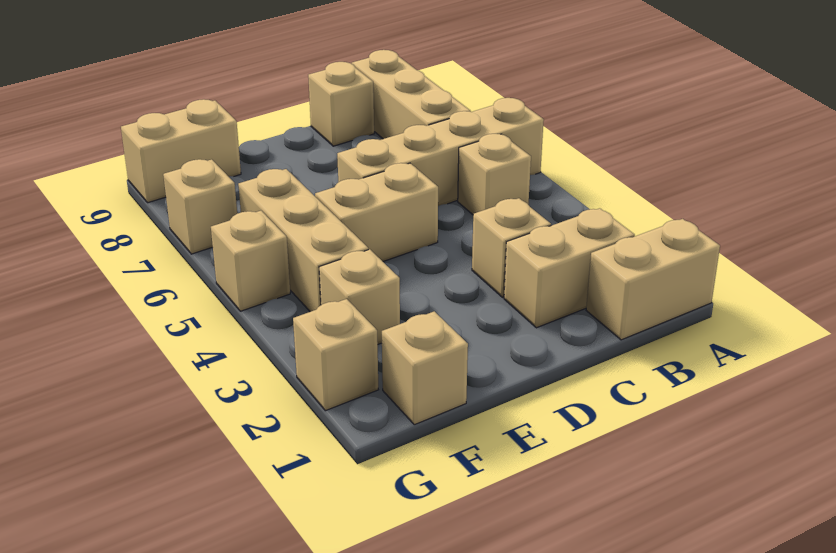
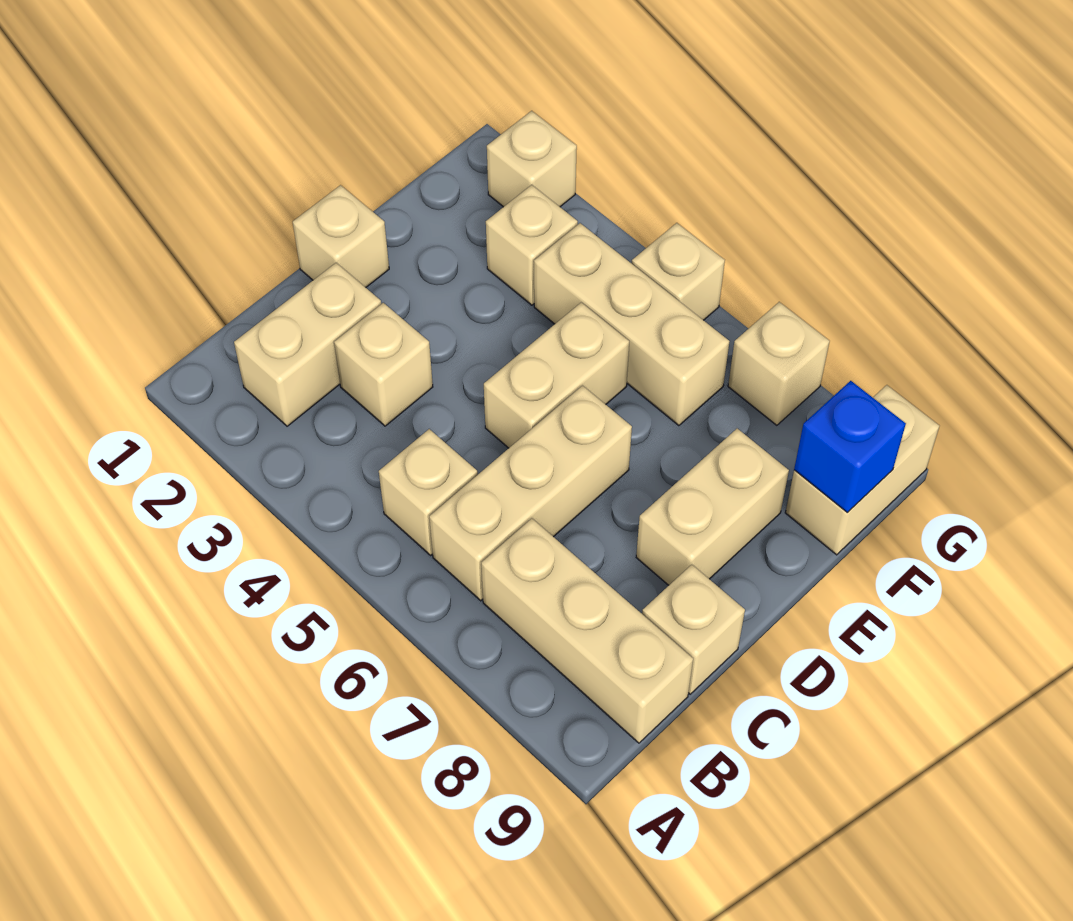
tan 1x2 brick [586,219,720,340] -> tan 1x2 brick moved to [636,428,789,585]
tan 1x4 brick [337,98,544,206] -> tan 1x3 brick [429,386,632,601]
tan 1x1 brick [381,311,468,425] -> tan 1x1 brick moved to [293,185,389,287]
none -> blue 1x1 brick [794,381,906,513]

